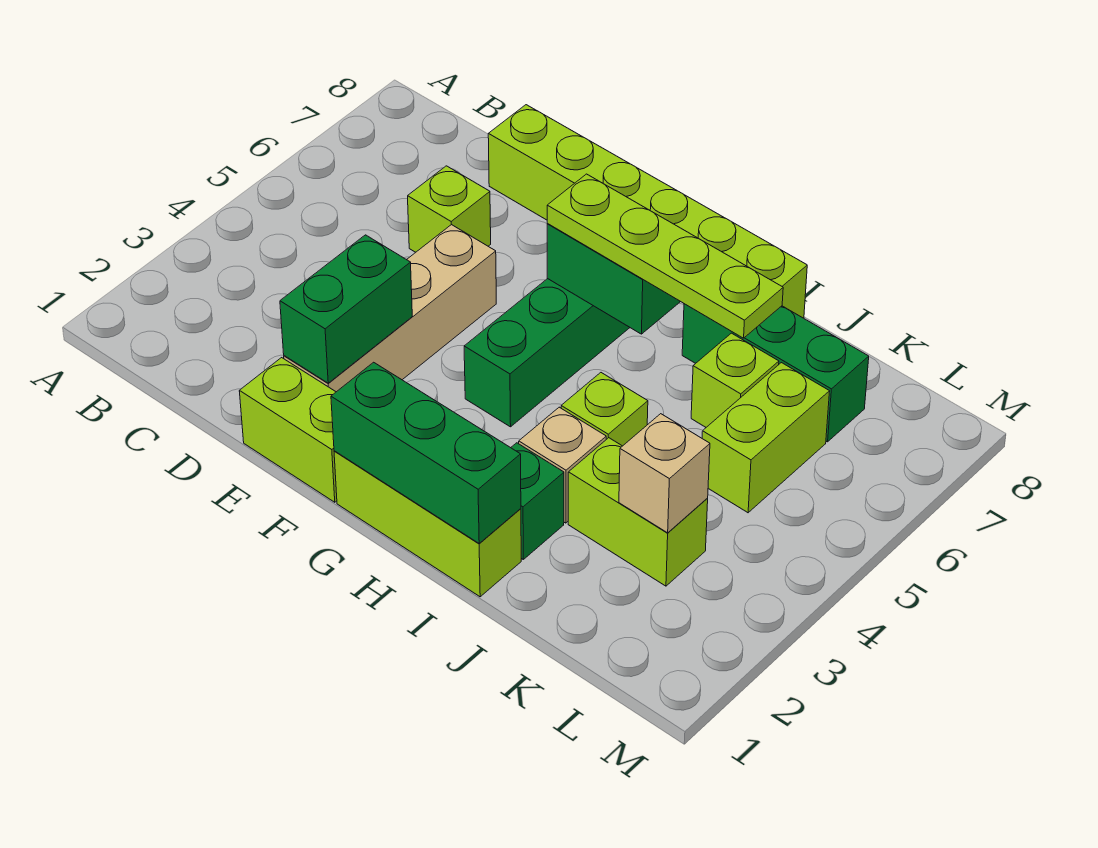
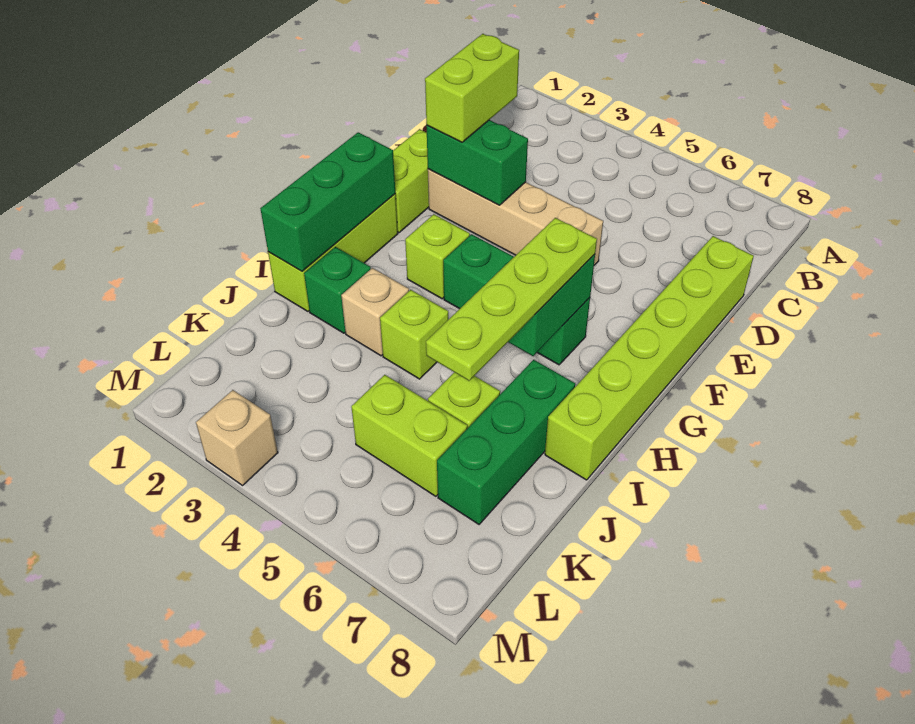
lime 1x1 brick [408,166,491,252] -> lime 1x1 brick moved to [405,214,470,299]
lime 1x2 brick [568,438,708,586] -> lime 1x2 brick moved to [425,34,519,142]
tan 1x1 brick [619,414,710,533] -> tan 1x1 brick moved to [196,390,278,485]

